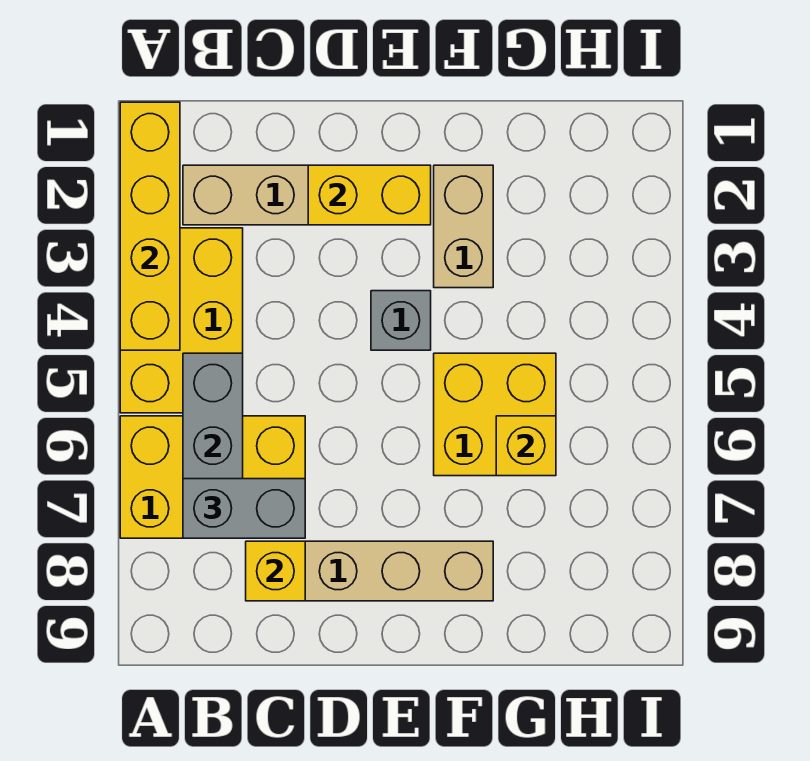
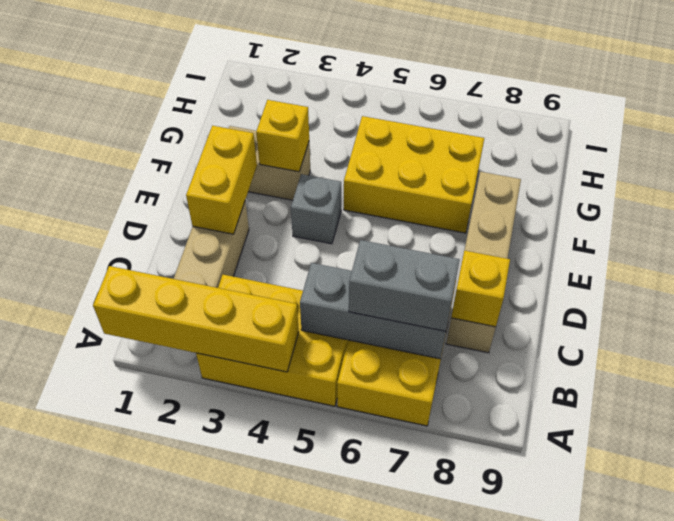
grey 1x2 brick [183,479,305,538] -> grey 1x2 brick turned to [349,240,460,331]
yellow 2x2 brick [434,353,556,476] -> yellow 2x3 brick [344,116,484,233]
yellow 1x1 brick [496,416,556,476] -> yellow 1x1 brick moved to [256,100,309,172]

